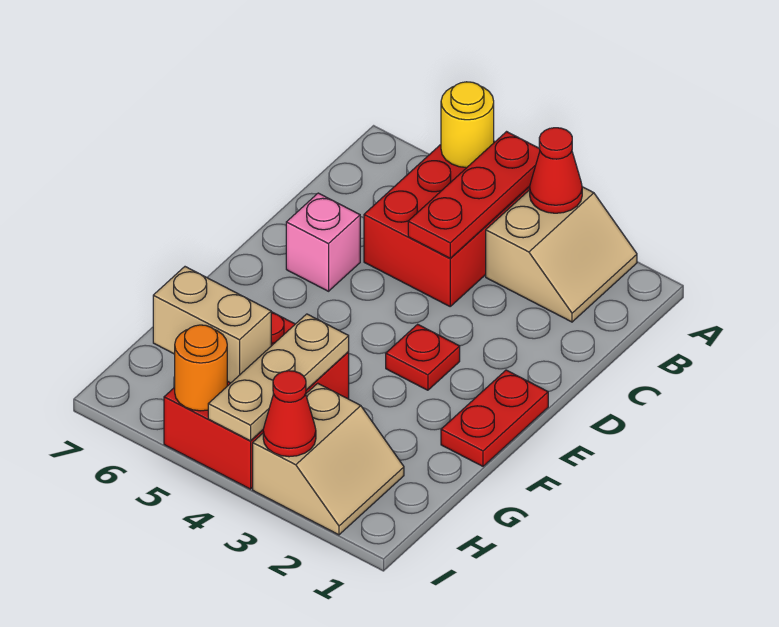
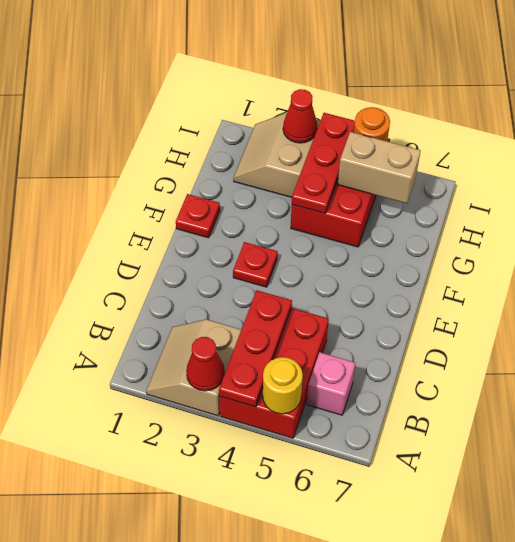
pink 1x1 brick [286,193,360,291] -> pink 1x1 brick moved to [307,352,355,415]
red 1x2 plate [441,370,548,466] -> red 1x1 plate [176,194,220,238]
tan 1x3 plate [208,314,349,441] -> red 1x3 plate [292,113,355,213]

